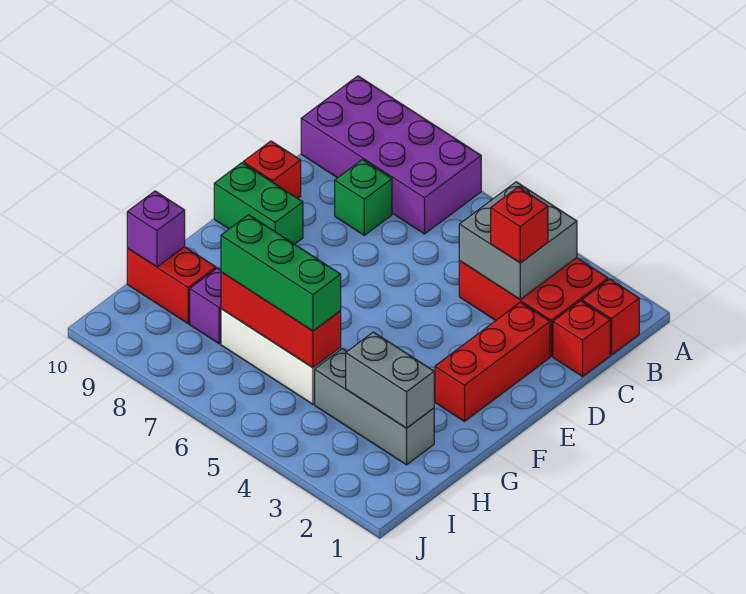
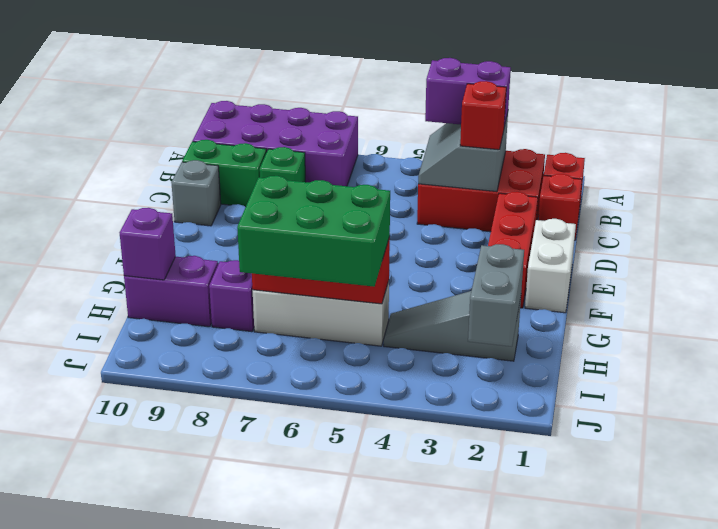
grey 2x2 brick [459,182,577,299] -> grey 2x2 slope [418,113,508,192]
none -> purple 1x2 brick [425,58,511,126]
red 1x1 brick [243,141,301,198] -> grey 1x1 brick [171,160,221,226]
none -> white 1x2 brick [525,219,576,313]
green 1x2 brick [214,163,303,244] -> green 1x2 brick moved to [182,140,267,207]
grey 1x3 brick [315,349,434,465] -> grey 1x3 slope [384,291,521,361]
grey 1x2 brick [346,332,434,428] -> grey 1x2 brick turned to [468,244,524,347]
green 1x3 brick [221,215,341,331] -> green 2x3 brick [237,176,390,287]
red 1x2 brick [127,247,216,324] -> purple 1x2 brick [124,256,218,327]

